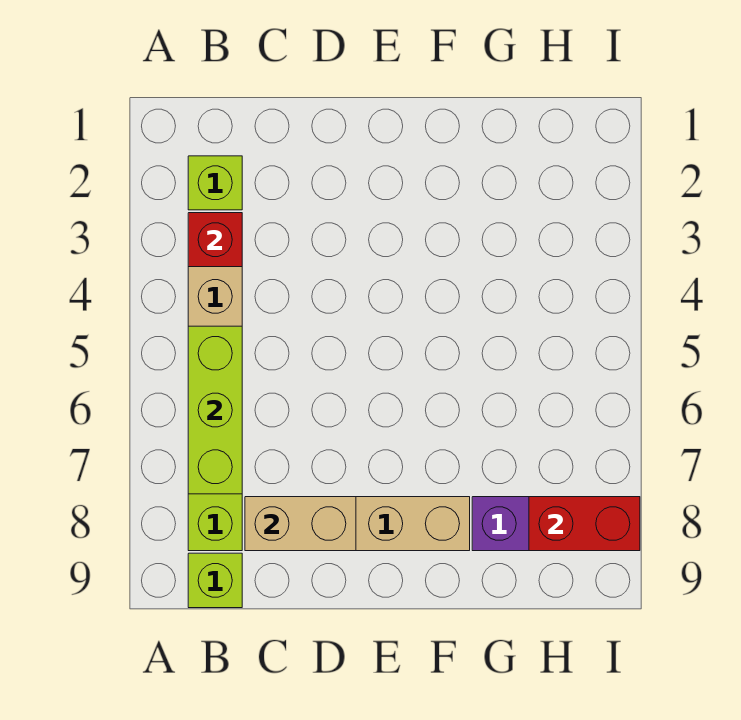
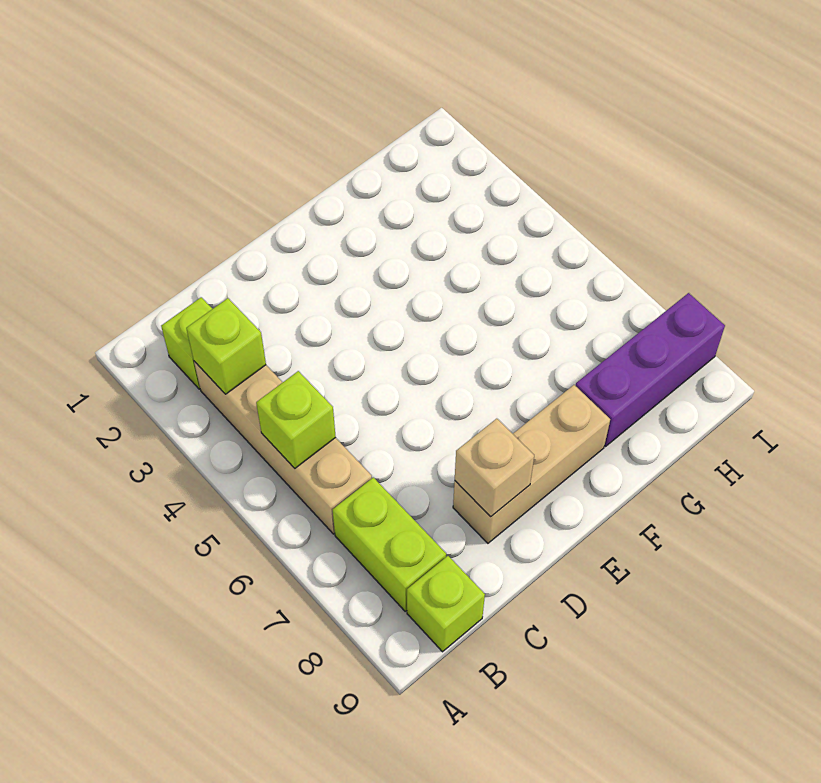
red 1x1 brick [188,213,242,267] -> lime 1x1 brick [186,298,266,394]
lime 1x3 brick [188,326,242,494] -> lime 1x1 brick [256,371,336,468]
tan 1x2 brick [245,497,356,551] -> tan 1x1 brick [455,419,534,517]
red 1x2 brick [529,497,640,551] -> none

